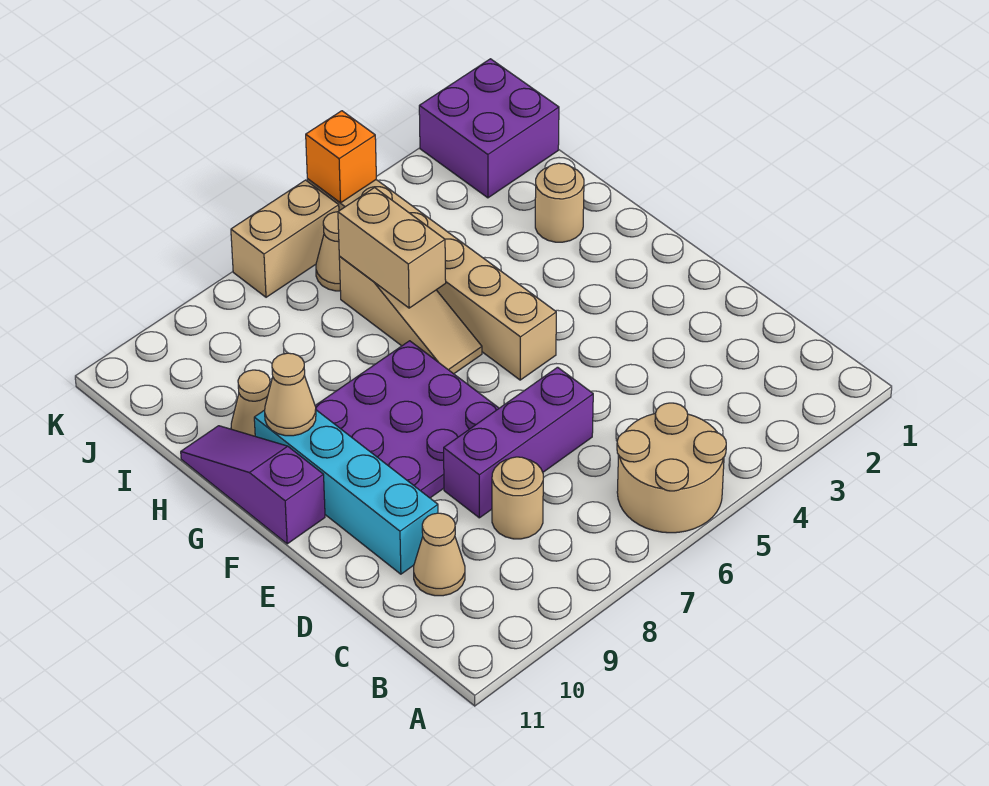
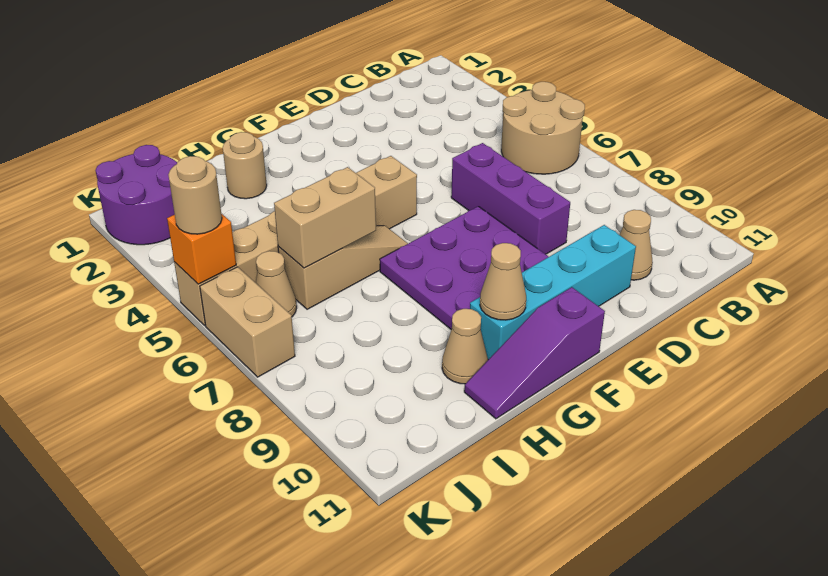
tan 1x1 round brick [492,457,543,539] -> tan 1x1 round brick moved to [168,156,222,234]
purple 2x2 brick [419,59,559,198] -> purple 2x2 round brick [95,145,177,245]

